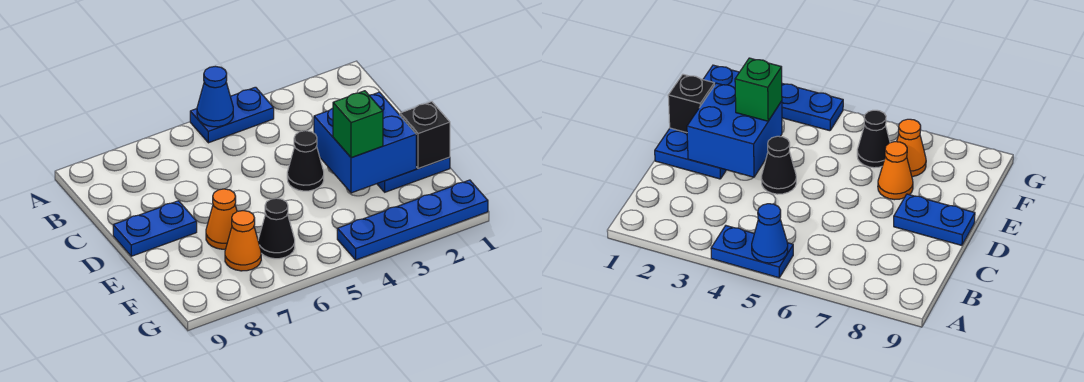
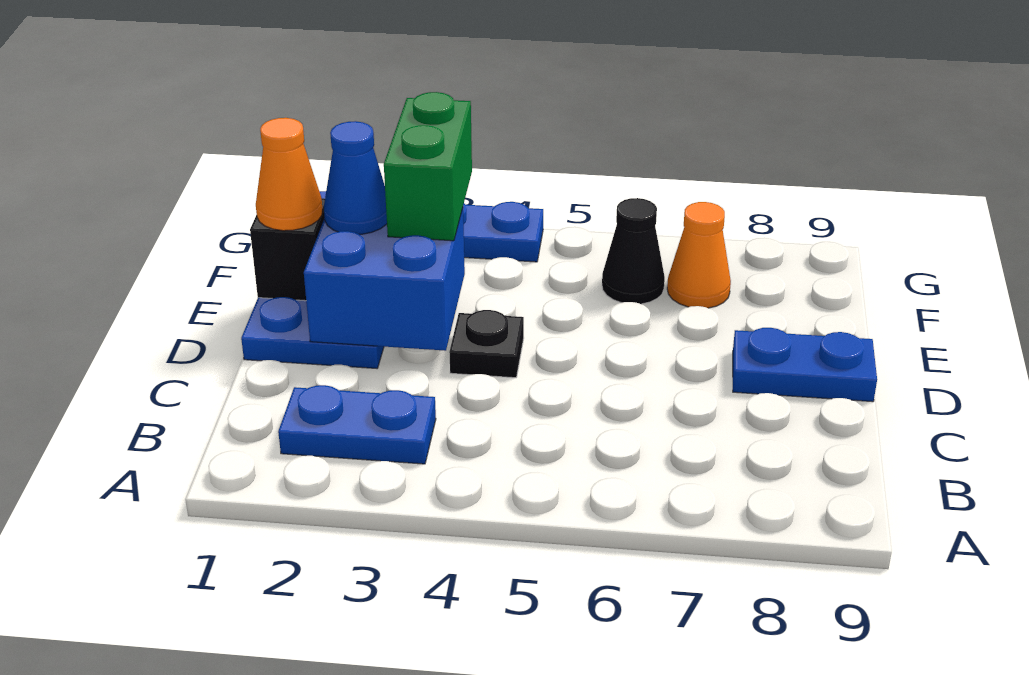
blue 1x2 plate [190,87,274,143] -> blue 1x2 plate moved to [278,385,436,464]
blue 1x1 cone [197,66,233,127] -> blue 1x1 cone moved to [324,121,387,234]
black 1x1 cone [287,131,324,191] -> black 1x1 plate [449,310,524,378]
green 1x1 brick [333,91,383,158] -> green 1x2 brick [384,92,472,241]
orange 1x1 cone [206,189,237,249] -> orange 1x1 cone moved to [256,118,323,231]

